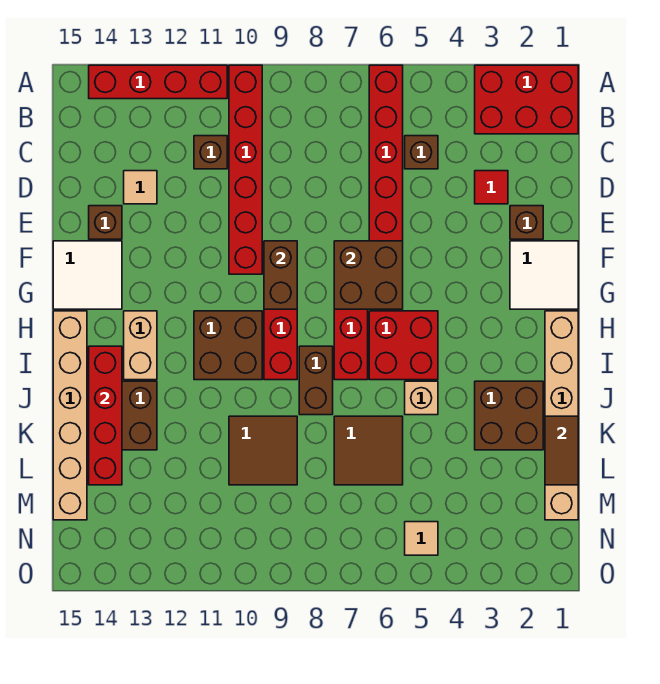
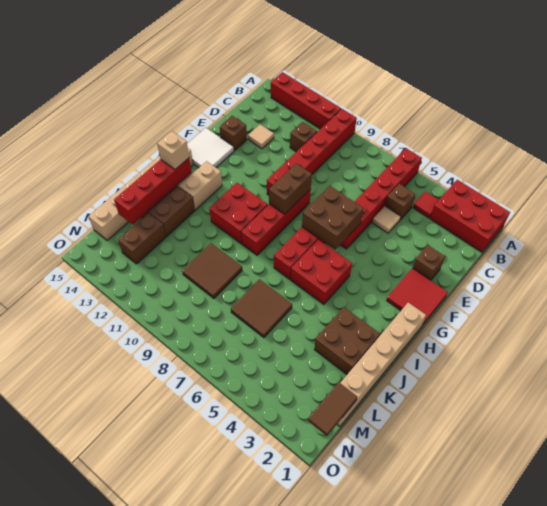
red 1x1 tile [475,171,508,204] -> red 1x1 tile moved to [413,191,438,218]
white 2x2 tile [510,241,578,309] -> red 2x2 tile [387,268,448,324]
brown 2x2 brick [194,311,262,380] -> red 2x2 brick [209,183,268,244]
brown 1x2 brick [299,346,333,415] -> brown 1x2 brick moved to [118,213,166,264]
tan 1x1 brick [405,381,438,415] -> tan 1x1 brick moved to [157,131,189,169]
brown 1x2 tile [545,416,578,485] -> brown 1x2 tile moved to [308,382,357,436]
tan 1x1 tile [405,522,438,555] -> tan 1x1 tile moved to [372,206,401,233]

